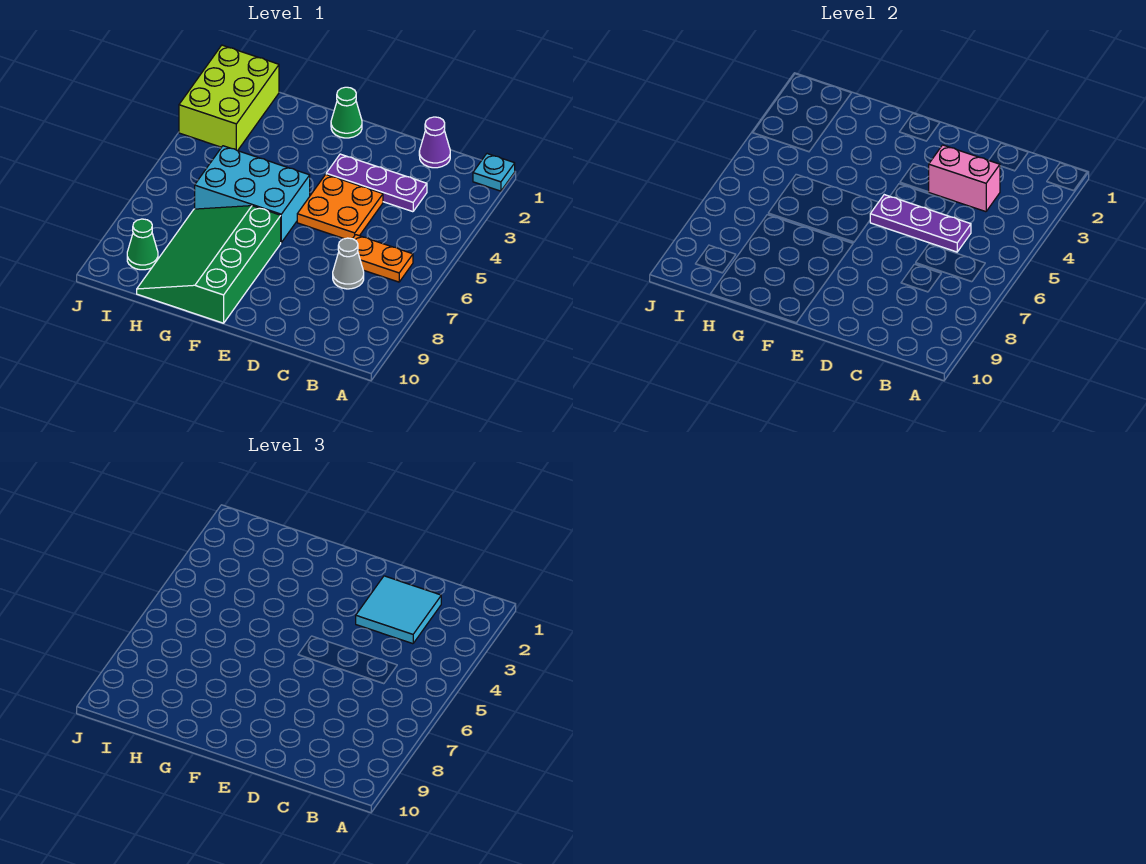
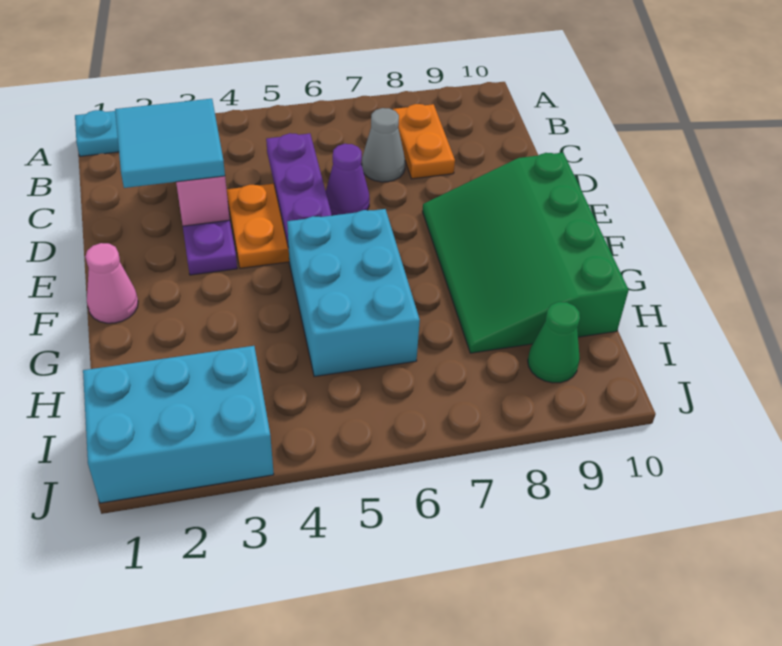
orange 1x2 plate [353,235,413,282] -> orange 1x2 plate moved to [393,104,455,179]
purple 1x1 cone [419,117,450,168] -> purple 1x1 cone moved to [326,144,369,215]
green 1x1 cone [331,87,362,138] -> pink 1x1 cone [85,243,138,323]
green 3x4 slope [137,206,281,323] -> green 3x4 slope turned to [422,153,629,353]
lime 2x3 brick [179,45,279,151] -> cyan 2x3 brick [83,346,274,503]

